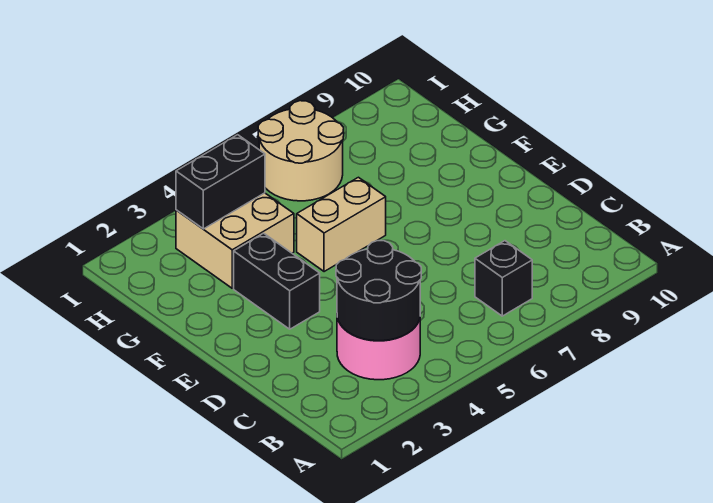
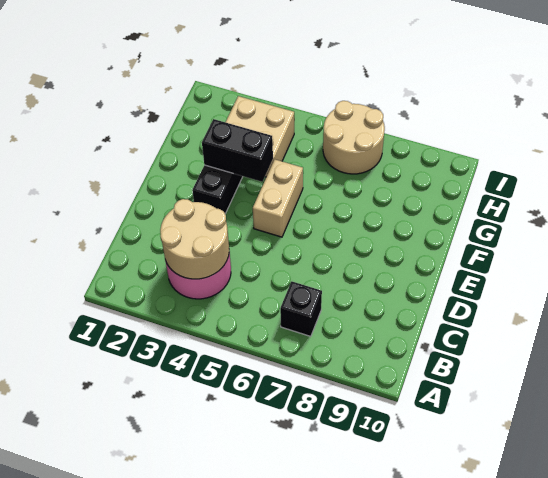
black 2x2 round brick [336,241,421,341] -> tan 2x2 round brick [160,199,229,279]
tan 1x2 brick [297,177,386,272] -> tan 1x2 brick turned to [253,160,303,237]
black 1x2 brick [176,135,265,229] -> black 1x2 brick moved to [202,119,273,182]

